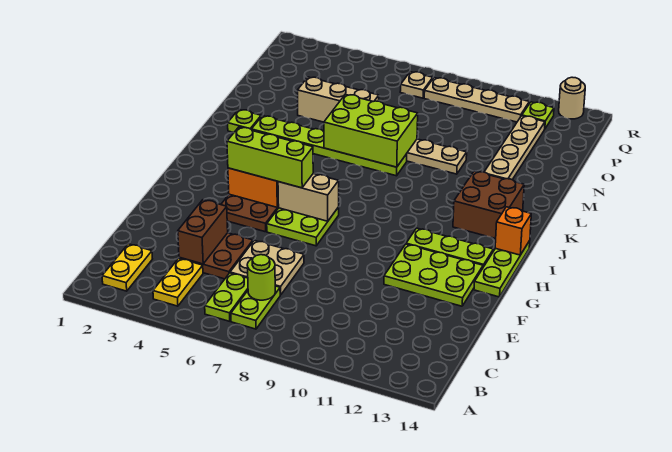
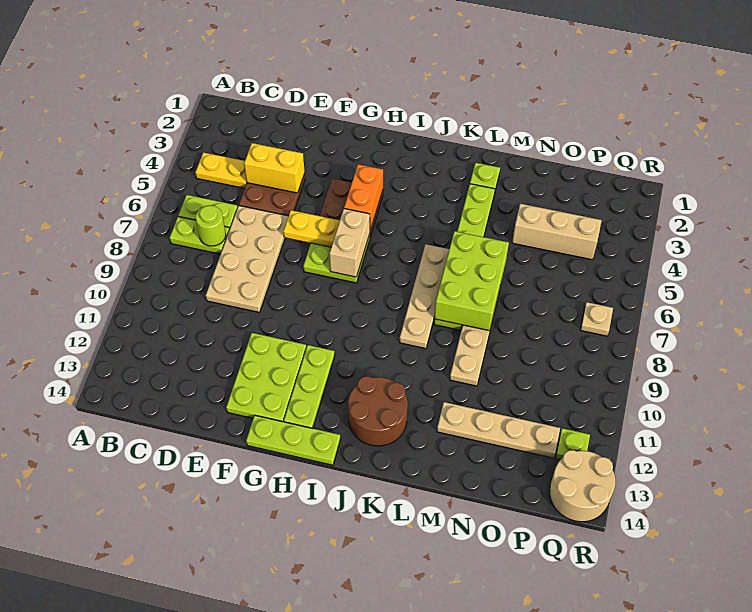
yellow 1x2 plate [102,244,152,291] -> yellow 1x2 plate moved to [283,210,340,247]
brown 1x2 brick [178,200,228,264] -> yellow 1x2 brick [244,143,305,193]
tan 2x2 plate [230,240,304,295] -> tan 2x4 plate [206,206,288,312]
lime 1x3 brick [227,127,313,188] -> none
orange 1x1 brick [495,207,531,255] -> none
brown 2x2 brick [453,171,524,239] -> brown 2x2 round brick [348,376,408,446]
tan 1x3 brick [298,77,379,122] -> tan 1x3 brick turned to [512,204,602,260]
tan 1x4 plate [424,78,529,122] -> tan 1x4 plate moved to [400,244,449,349]
tan 1x1 round brick [559,77,585,119] -> tan 2x2 round brick [550,450,615,522]

